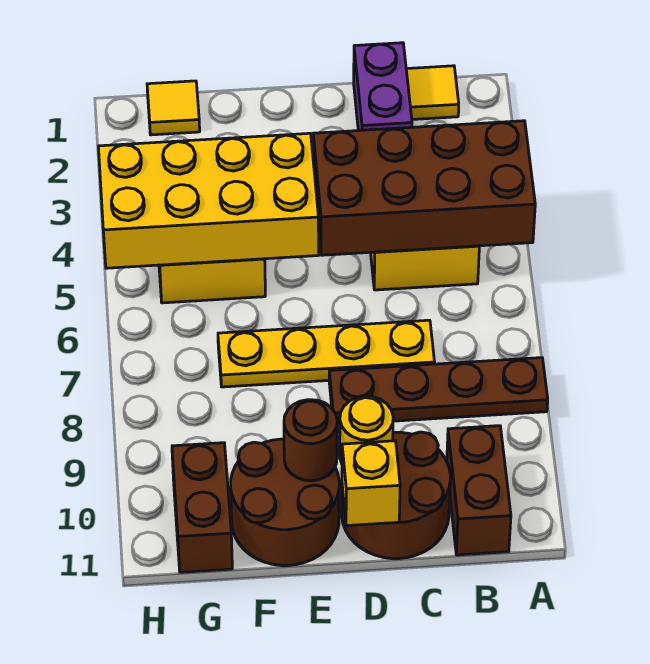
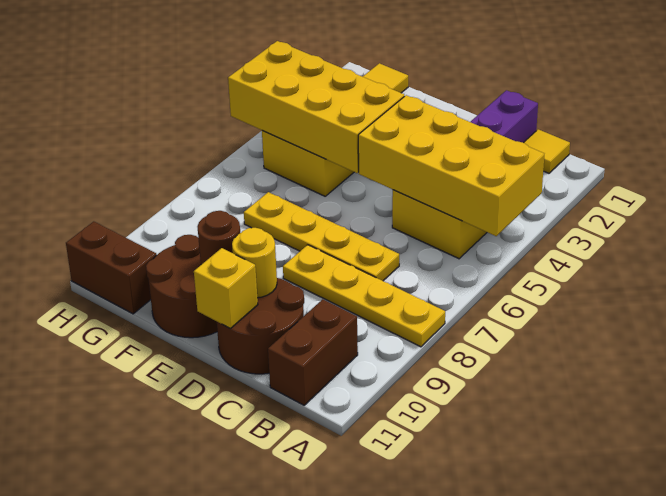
brown 2x4 brick [313,121,535,255] -> yellow 2x4 brick [358,95,544,236]
brown 1x4 plate [329,358,548,425] -> yellow 1x4 plate [283,245,445,347]
brown 1x2 brick [172,443,232,572] -> brown 1x2 brick turned to [66,222,156,314]

